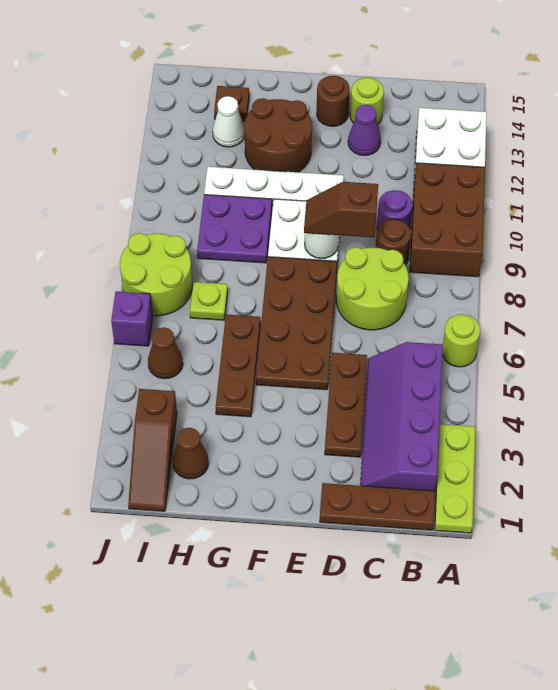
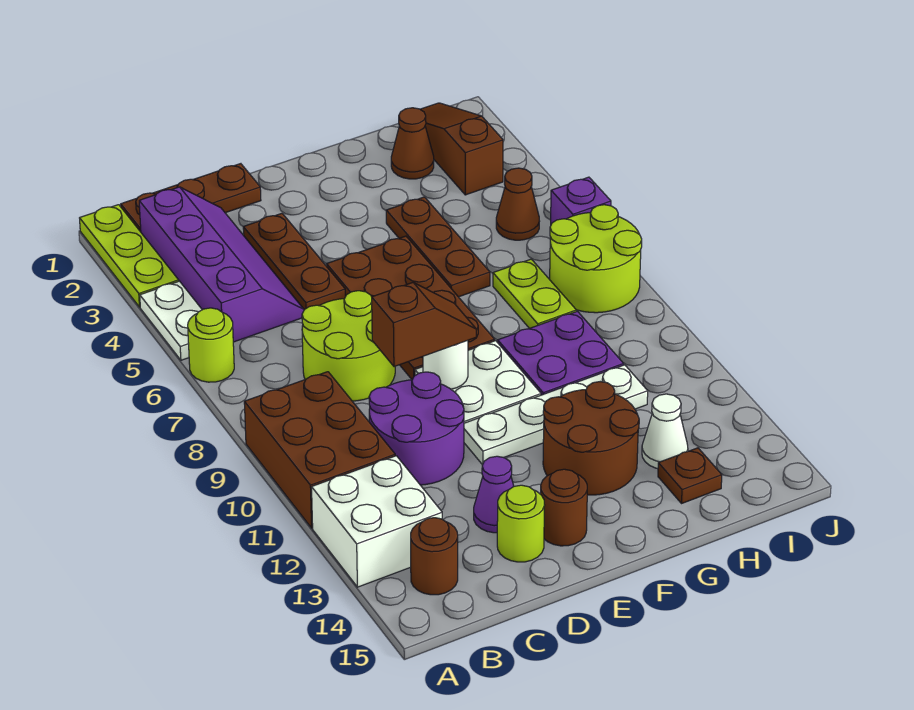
none -> white 1x2 plate [140,281,202,360]
brown 1x1 round brick [376,219,411,265] -> brown 1x1 round brick moved to [411,518,458,595]
purple 1x1 round brick [377,190,412,229] -> purple 2x2 round brick [369,372,464,485]
lime 1x1 plate [190,282,228,320] -> lime 1x2 plate [493,259,576,328]

